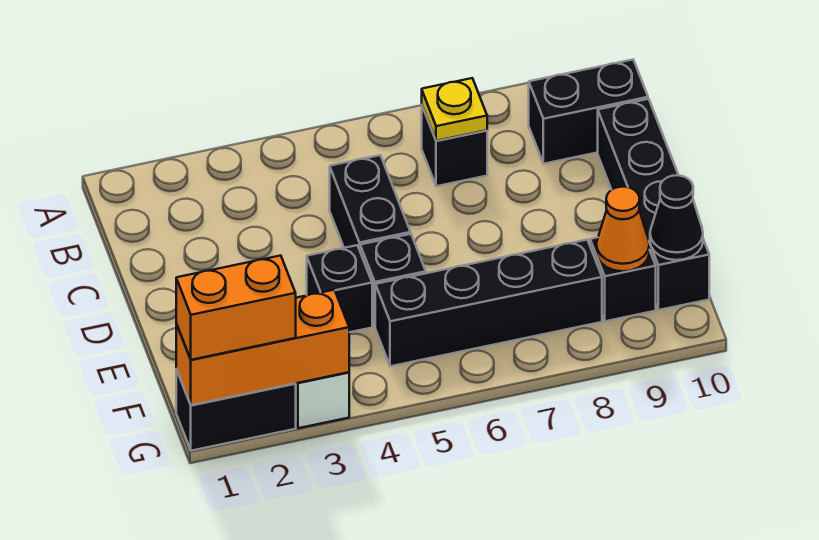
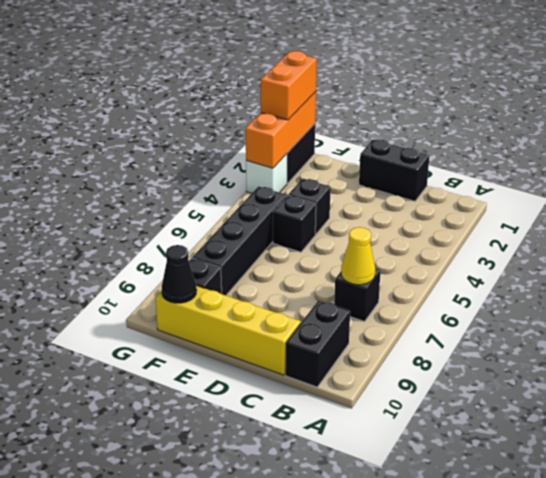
yellow 1x1 plate [422,78,487,141] -> yellow 1x1 cone [341,227,375,285]
black 1x2 brick [330,155,411,250] -> black 1x2 brick moved to [359,139,429,201]
black 1x4 brick [598,99,709,310] -> yellow 1x4 brick [155,286,300,375]
orange 1x1 cone [596,187,649,271] -> none

